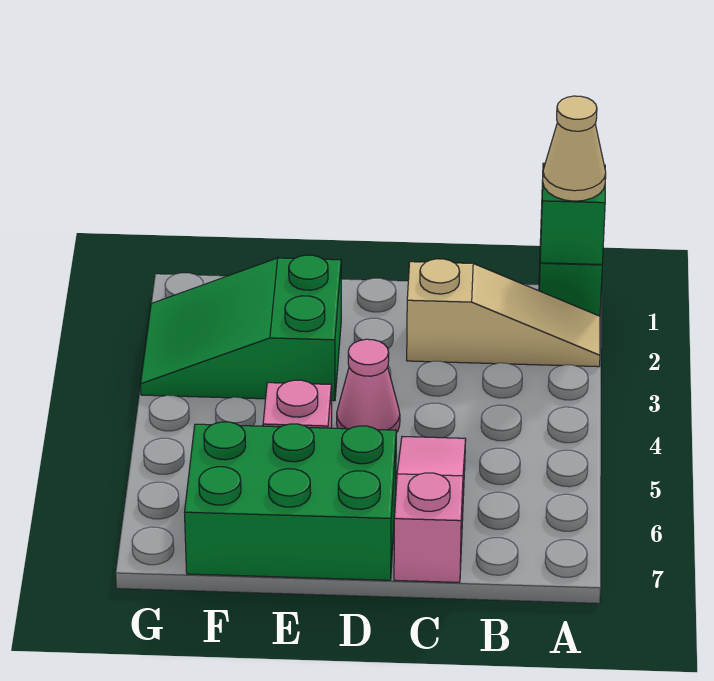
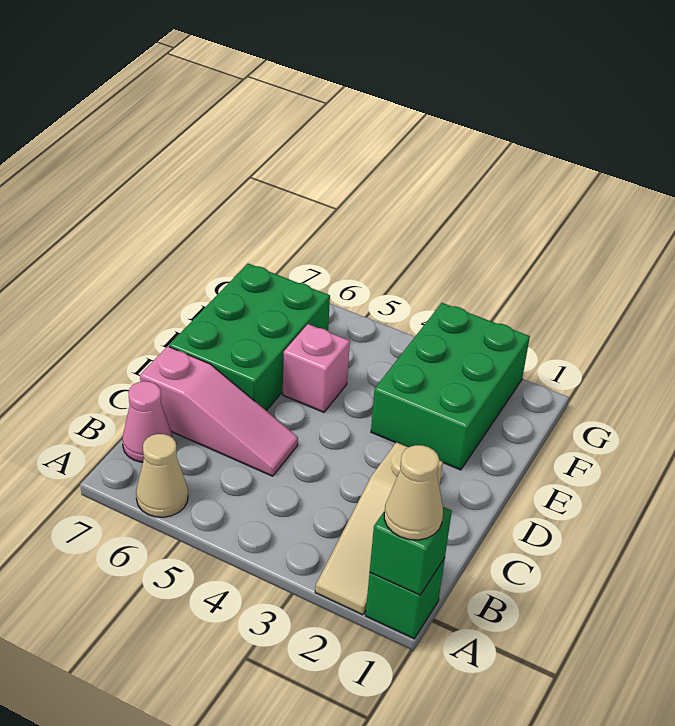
none -> tan 1x1 cone [136,434,188,517]
pink 1x1 cone [337,339,400,433] -> pink 1x1 cone moved to [122,381,172,462]
green 2x3 slope [140,255,341,401] -> green 2x3 brick [371,303,530,470]

